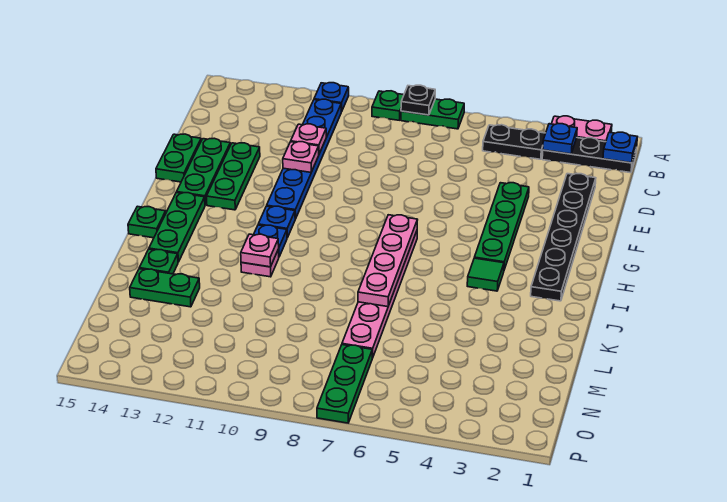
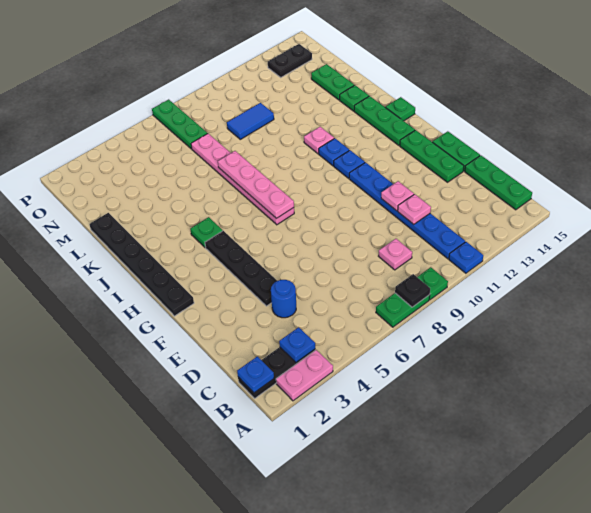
black 1x2 plate [483,125,546,159] -> black 1x2 plate moved to [268,44,312,77]
black 1x6 plate [531,174,596,301] -> black 1x6 plate moved to [90,213,194,316]
none -> blue 1x1 round brick [271,280,296,318]
green 1x4 plate [474,183,529,270] -> black 1x4 plate [205,231,277,306]
green 1x3 plate [206,143,260,210] -> green 1x3 plate moved to [465,155,532,210]
green 1x1 tile [467,258,504,291] -> green 1x1 plate [190,217,223,248]
pink 1x1 plate [241,234,279,267] -> pink 1x1 plate moved to [379,239,412,270]
green 1x2 plate [130,269,200,307] -> green 1x2 plate turned to [311,64,354,100]
none -> blue 1x2 tile [227,103,274,139]

